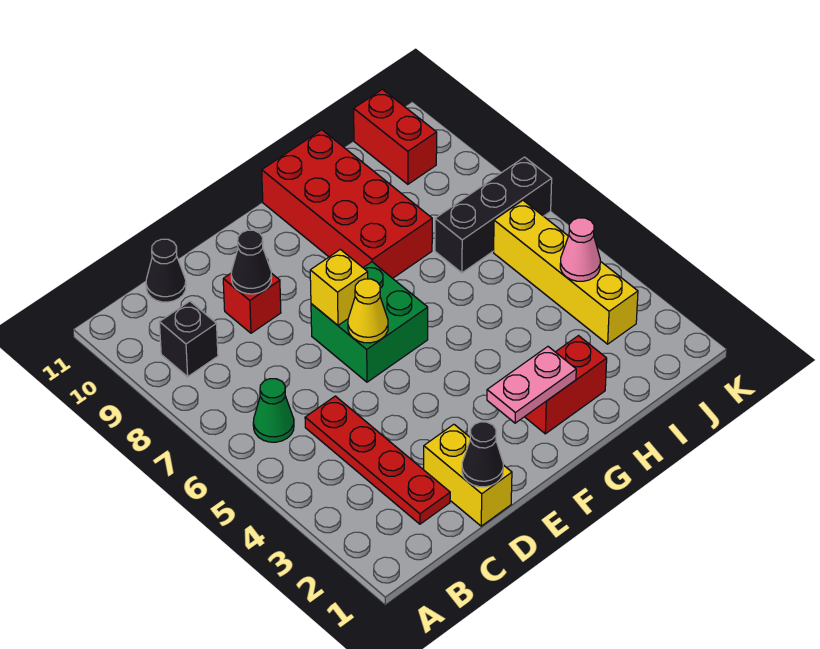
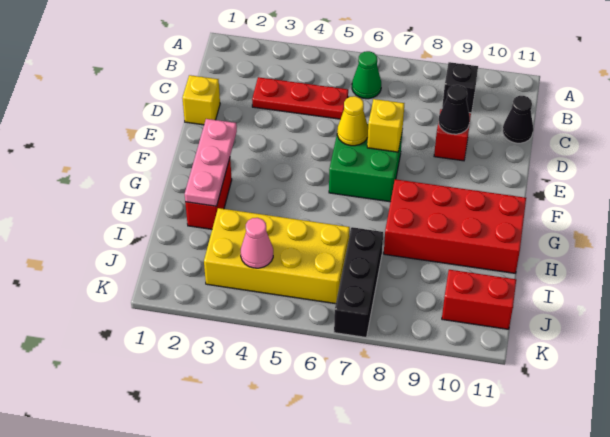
red 1x4 plate [305,396,450,524] -> red 1x3 plate [252,77,348,119]
yellow 1x2 brick [424,424,512,526] -> yellow 1x1 brick [182,75,220,125]
black 1x1 cone [462,422,503,487] -> none
pink 1x2 plate [487,347,576,423] -> pink 1x3 plate [185,119,237,206]
yellow 1x4 brick [494,200,638,344] -> yellow 2x4 brick [204,208,350,304]

